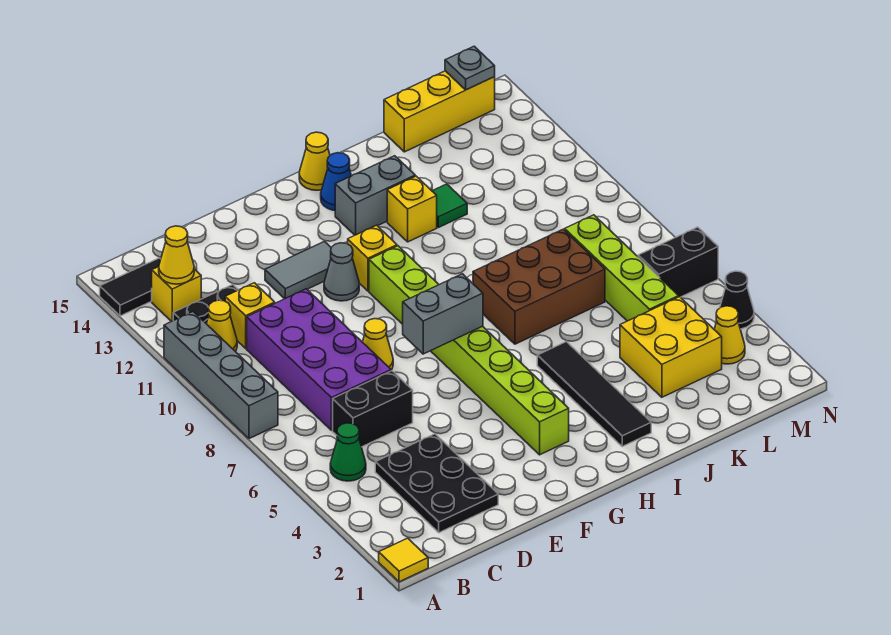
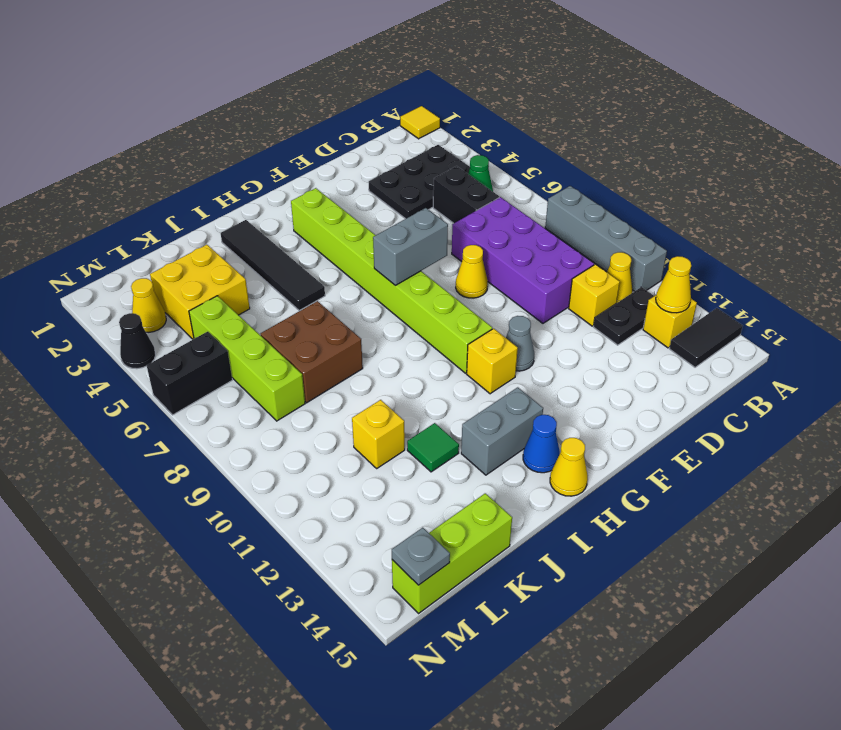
black 2x3 plate [375,434,498,533] -> black 2x3 plate turned to [369,145,470,219]
black 1x2 brick [333,371,413,447] -> black 1x2 brick turned to [433,166,499,223]
grey 1x2 tile [265,242,331,299] -> none
brown 2x3 brick [473,229,605,344] -> brown 2x2 brick [261,301,363,403]
yellow 1x1 brick [387,176,437,242] -> yellow 1x1 brick moved to [352,400,405,468]
yellow 1x3 brick [384,71,495,152] -> lime 1x3 brick [392,493,512,613]

